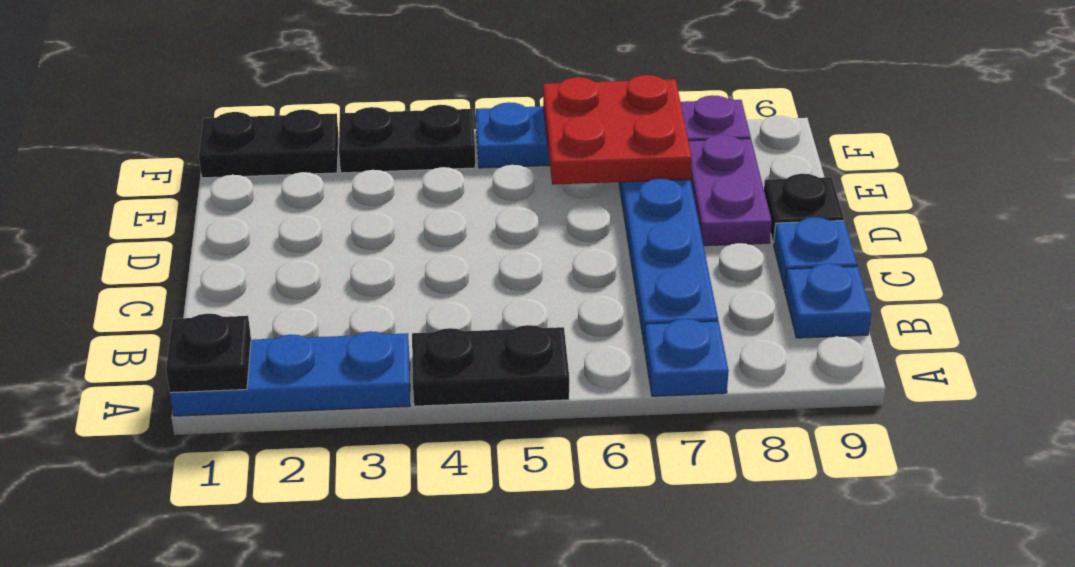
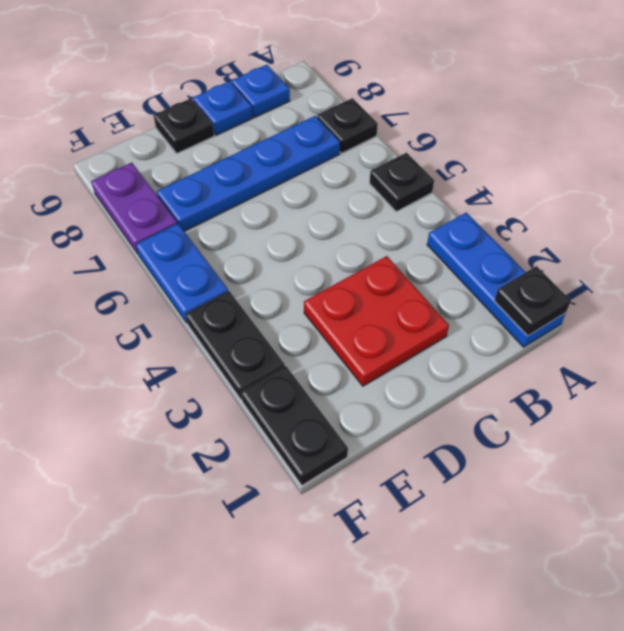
black 1x2 plate [412,325,569,406] -> black 1x1 plate [370,153,434,211]
blue 1x1 plate [644,319,729,396] -> black 1x1 plate [317,98,378,153]
purple 1x2 plate [689,135,772,246] -> none
red 2x2 plate [543,75,692,185] -> red 2x2 plate moved to [304,256,449,386]

